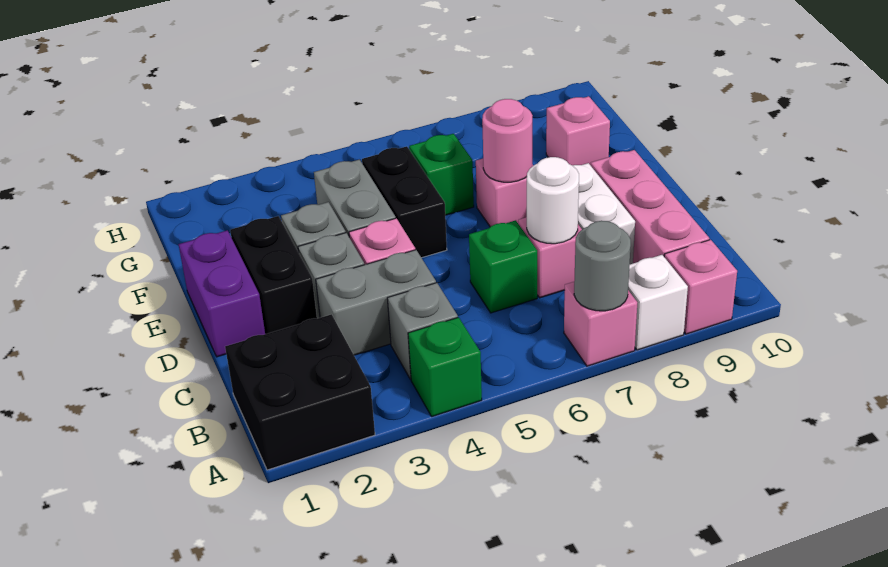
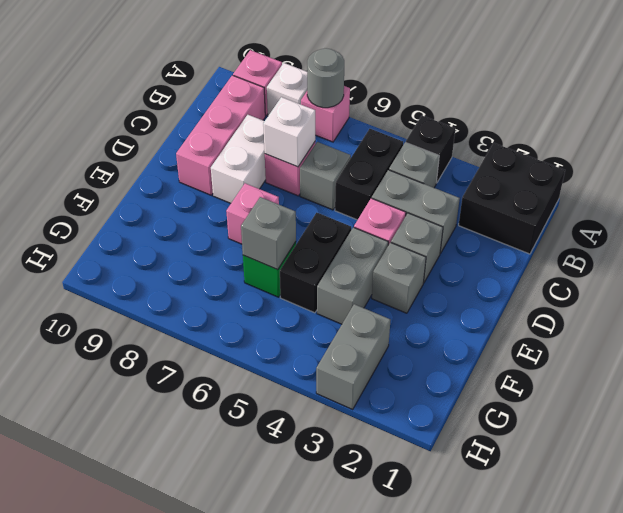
green 1x1 brick [408,317,482,416] -> black 1x1 brick [406,116,455,183]
green 1x1 brick [469,220,537,313] -> grey 1x1 brick [300,142,351,210]
white 1x1 round brick [527,157,579,244] -> white 1x1 brick [263,97,315,167]
purple 1x2 brick [178,230,265,357] -> none
black 1x2 brick [230,216,317,334] -> black 1x2 brick moved to [335,129,403,220]
pink 1x1 round brick [482,99,532,182] -> none
none -> grey 1x1 brick [241,197,296,270]
pink 1x1 brick [546,96,610,165] -> none
none -> grey 1x2 brick [316,304,391,409]

